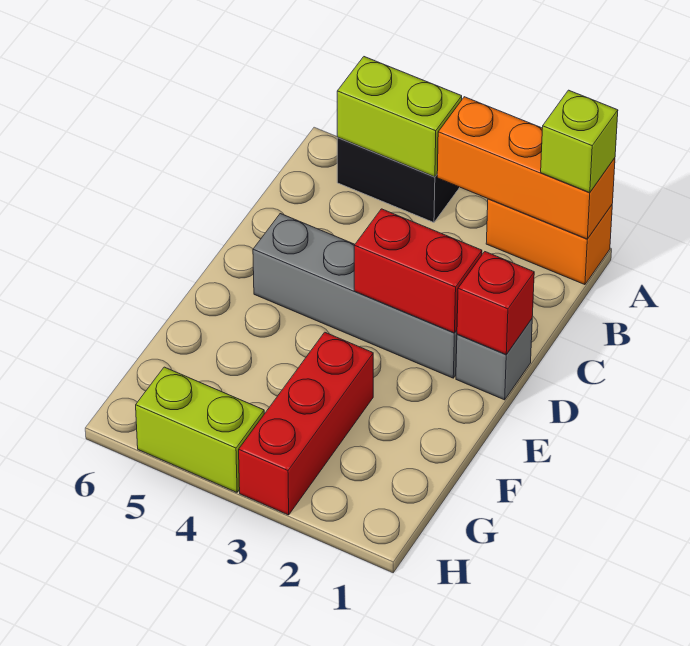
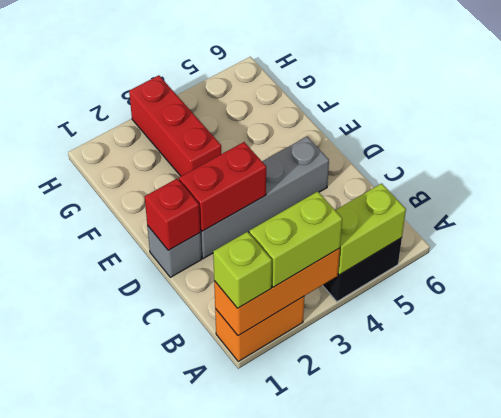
lime 1x2 brick [136,367,264,492] -> lime 1x2 brick moved to [249,191,342,287]

